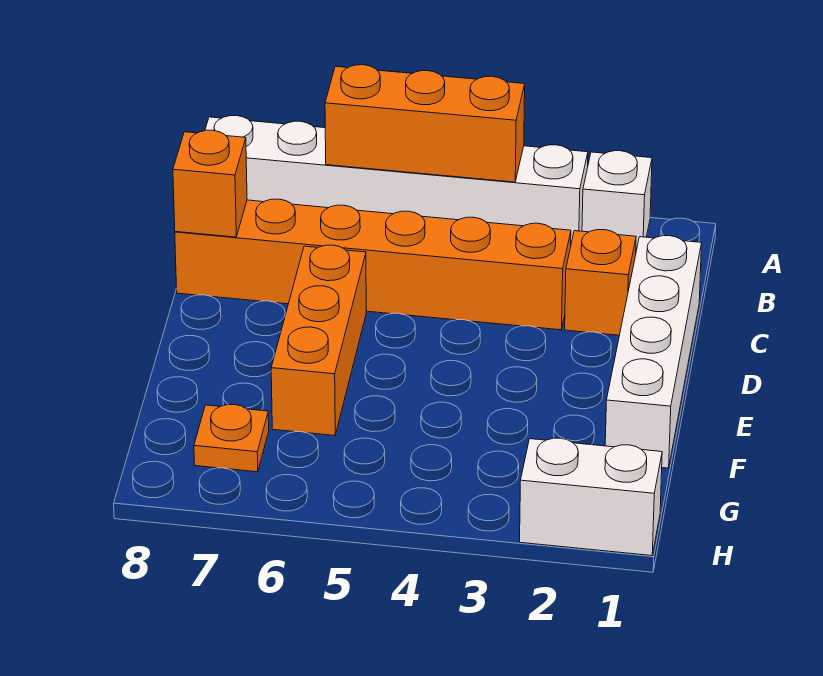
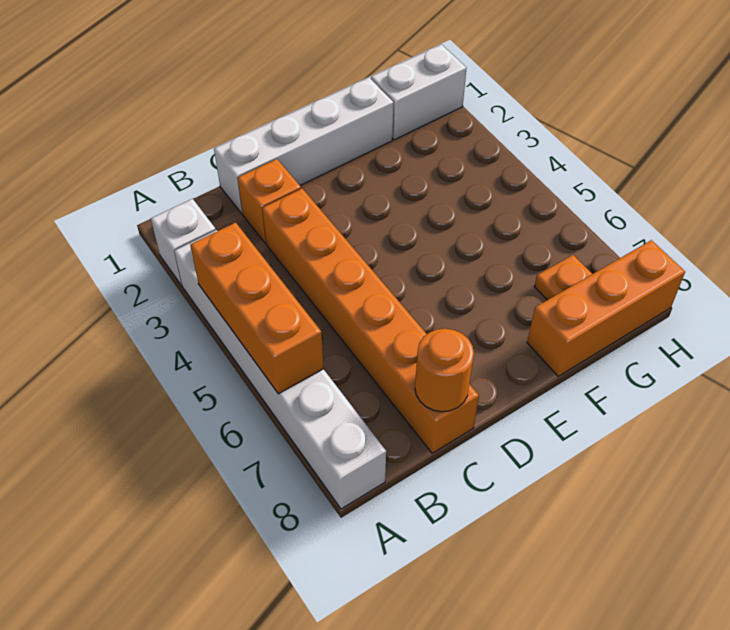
orange 1x1 brick [173,130,247,237] -> orange 1x1 round brick [415,329,474,412]
orange 1x3 brick [271,245,366,436] -> orange 1x3 brick moved to [527,240,685,376]
white 1x2 brick [520,438,662,556] -> white 1x2 brick turned to [371,44,467,140]

